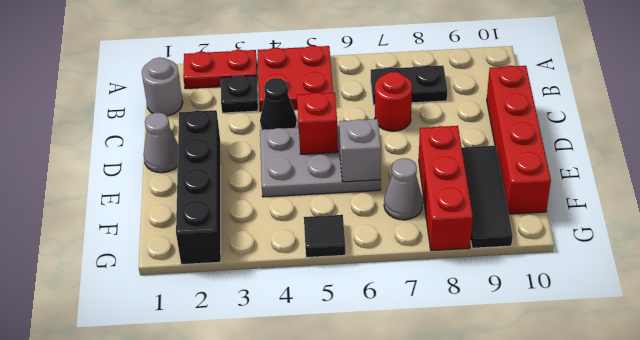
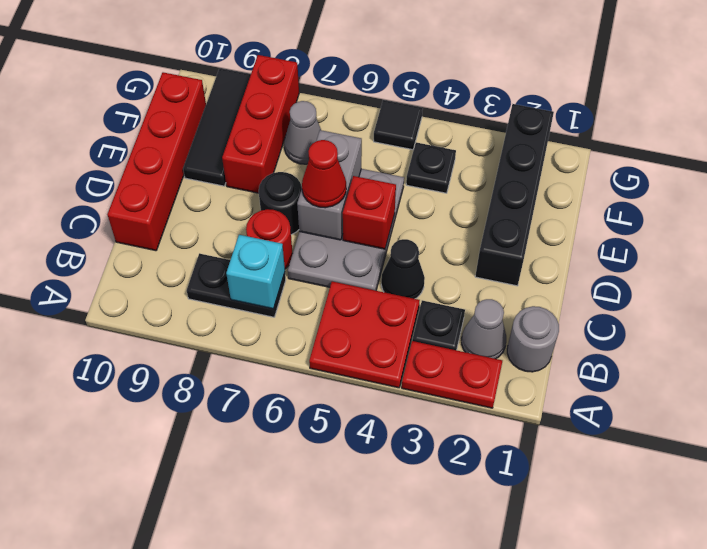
none -> cyan 1x1 brick [226,235,285,309]
grey 1x1 cone [144,113,178,173] -> grey 1x1 cone moved to [462,299,506,359]
grey 2x3 plate [260,125,381,197] -> grey 2x3 plate turned to [288,169,404,291]
none -> red 1x1 cone [302,140,346,208]
none -> black 1x1 round brick [259,172,302,235]
grey 1x1 brick [339,119,381,182] -> grey 1x2 brick [297,130,362,240]
none -> black 1x1 plate [406,142,456,193]

